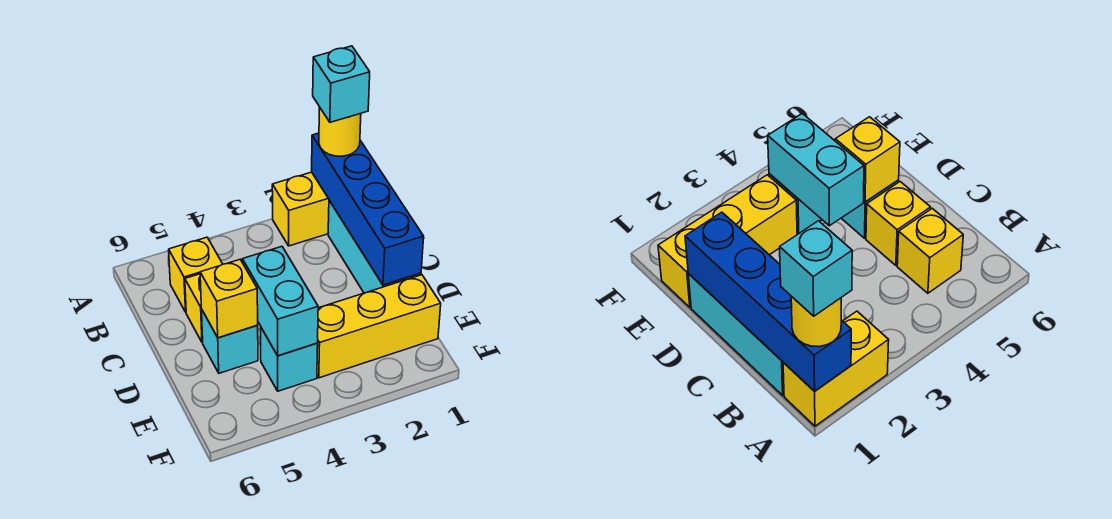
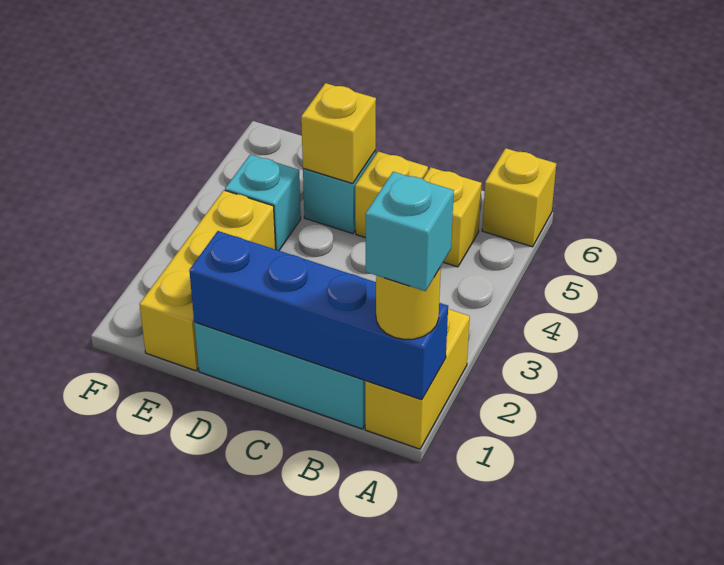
none -> yellow 1x1 brick [482,148,556,247]
cyan 1x2 brick [242,247,318,356] -> none

